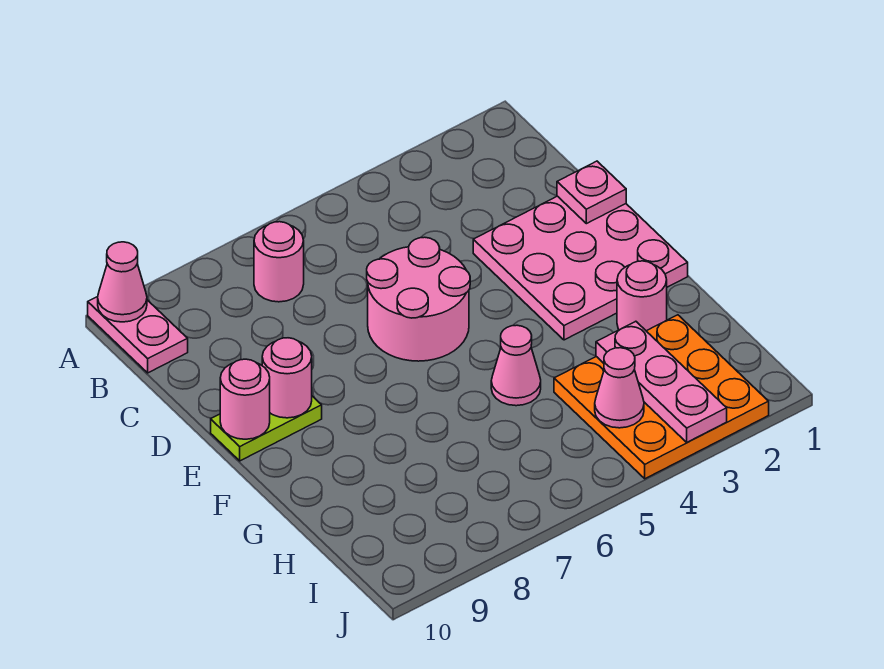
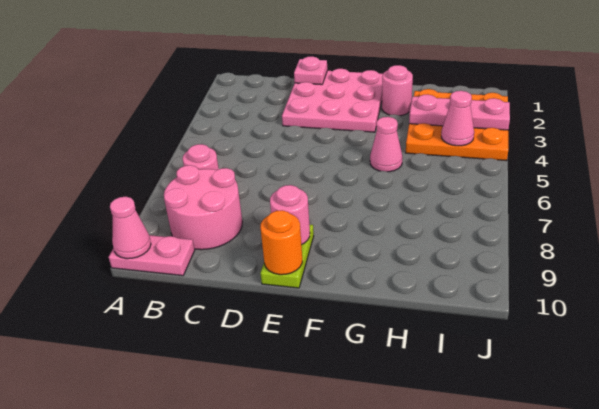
pink 2x2 round brick [367,237,470,361] -> pink 2x2 round brick moved to [164,165,242,250]
pink 1x1 round brick [220,359,270,439] -> orange 1x1 round brick [260,210,302,275]

